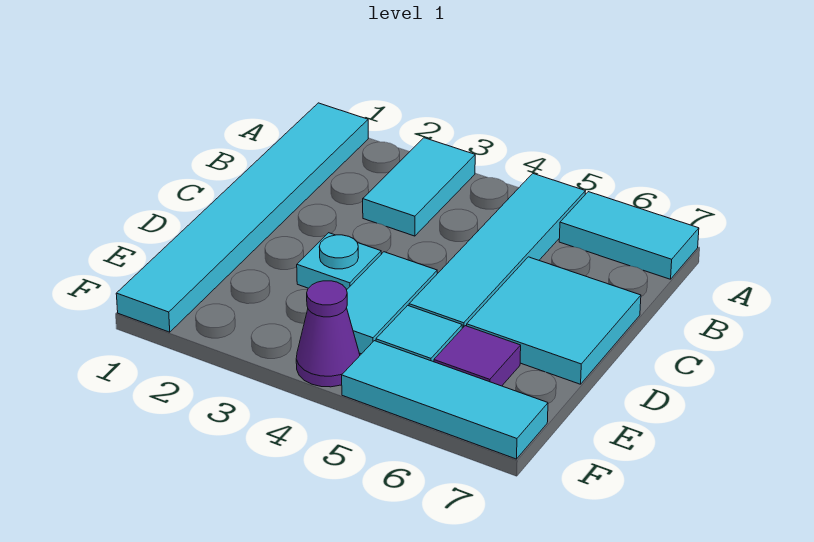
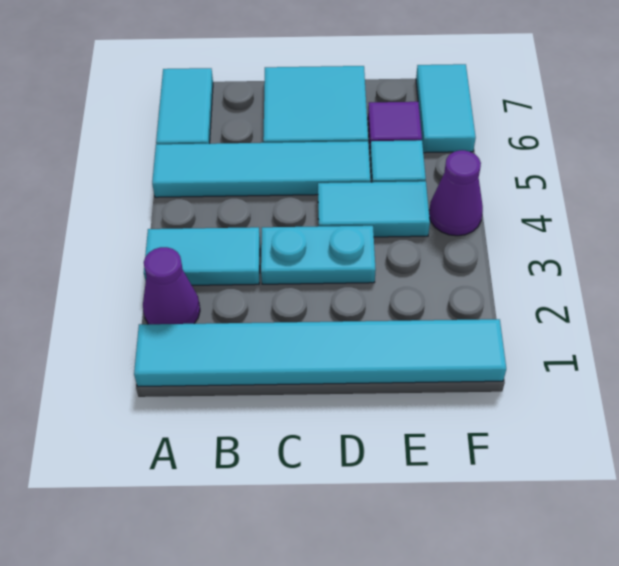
none -> purple 1x1 cone [143,247,200,324]
cyan 1x1 plate [297,233,381,290] -> cyan 1x2 plate [261,226,376,284]
cyan 1x3 tile [342,341,548,459] -> cyan 1x2 tile [416,64,476,153]

